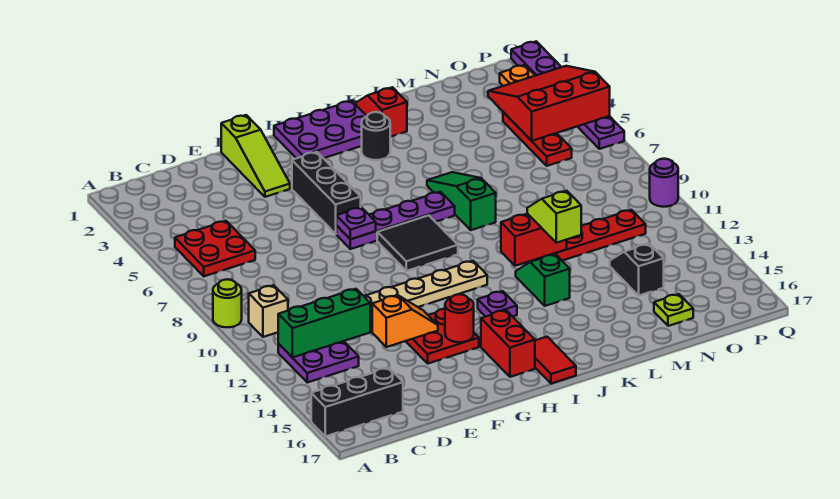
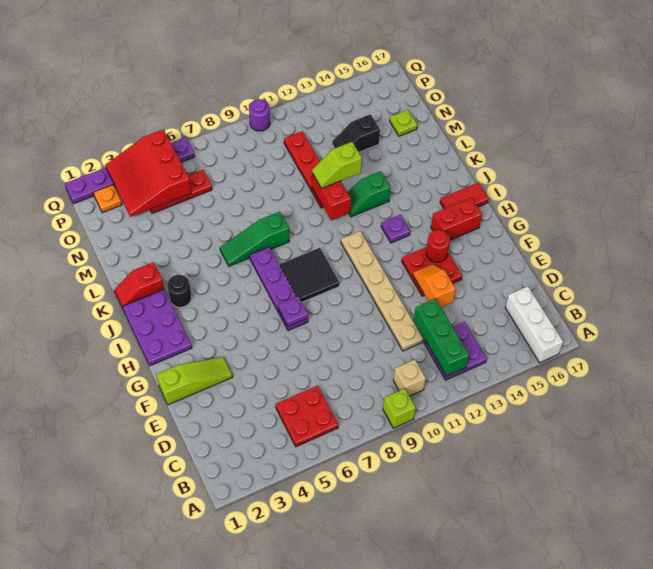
lime 1x1 round brick [213,279,242,327] -> lime 1x1 brick [383,389,416,428]
black 1x3 brick [311,368,403,436] -> white 1x3 brick [505,286,563,363]
black 1x3 brick [292,152,361,234] -> none

